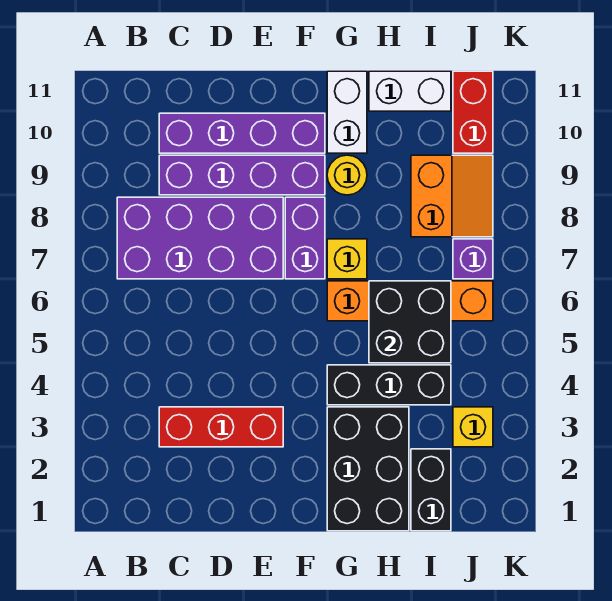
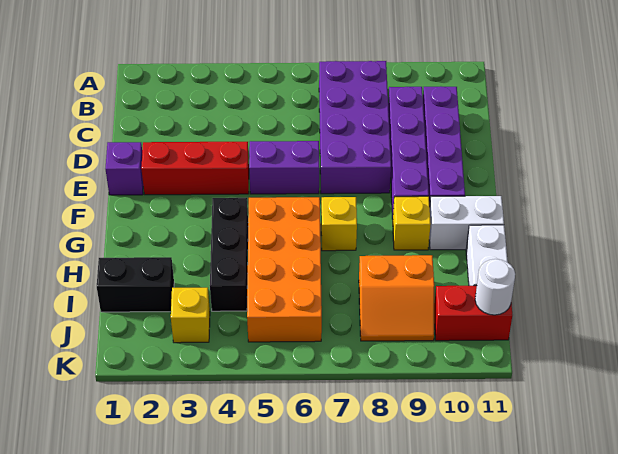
red 1x3 brick [159,407,283,447] -> red 1x3 brick turned to [141,142,249,195]
purple 1x2 brick [285,197,325,279] -> purple 1x2 brick moved to [249,141,319,194]
black 2x3 brick [327,407,409,531] -> none
orange 1x4 brick [327,281,493,321] -> orange 2x4 brick [247,197,322,342]
yellow 1x1 round brick [327,155,367,195] -> yellow 1x1 brick [393,196,431,250]
black 2x2 brick [369,281,451,363] -> none
purple 1x1 brick [453,239,493,279] -> purple 1x1 brick moved to [105,142,143,195]
none -> white 1x1 round brick [475,259,515,315]

